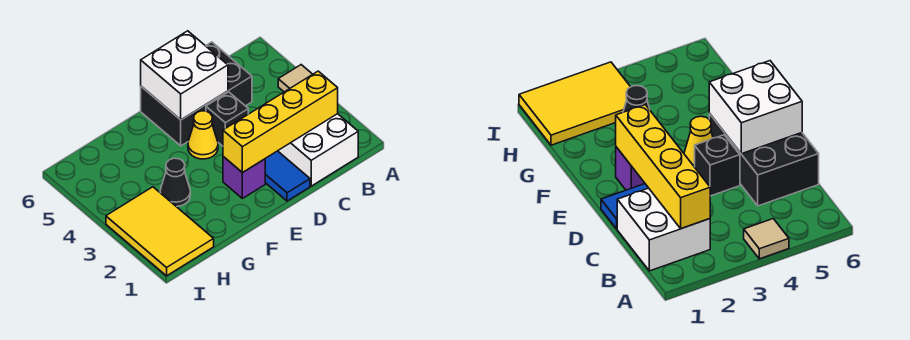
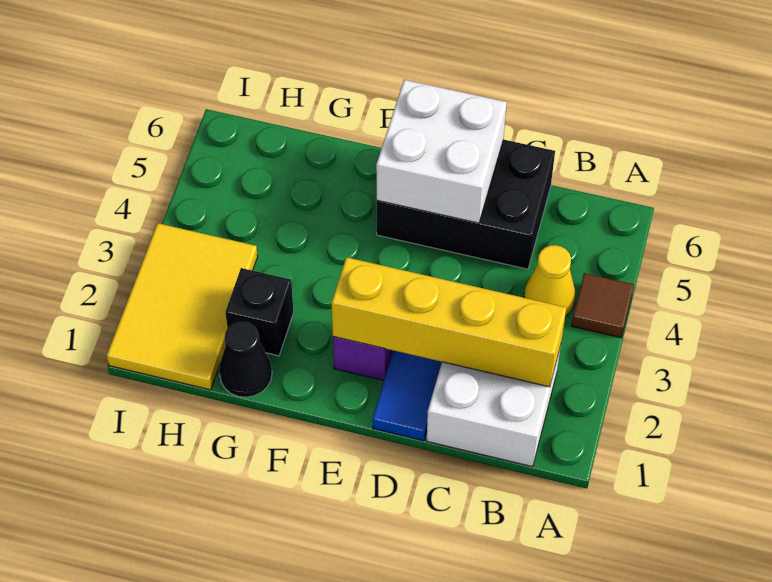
tan 1x1 tile [278,65,313,92] -> brown 1x1 tile [572,273,634,338]
black 1x1 brick [206,92,248,146] -> black 1x1 brick moved to [225,268,294,356]
yellow 1x1 cone [188,111,218,159] -> yellow 1x1 cone moved to [524,245,576,316]
black 1x1 cone [160,158,190,207] -> black 1x1 cone moved to [219,322,272,397]

